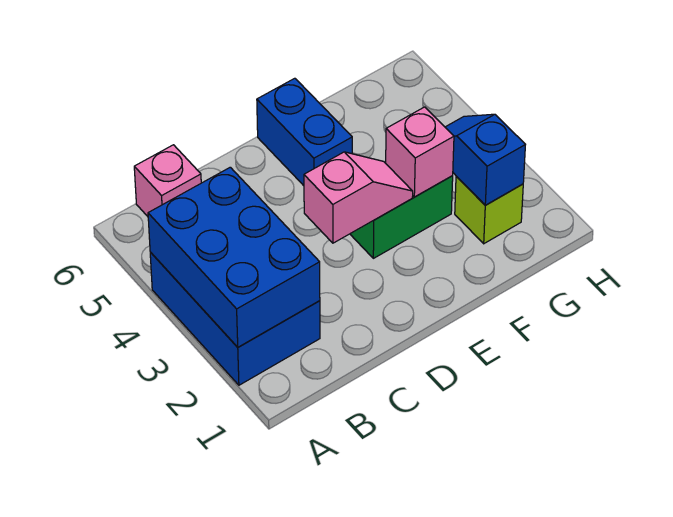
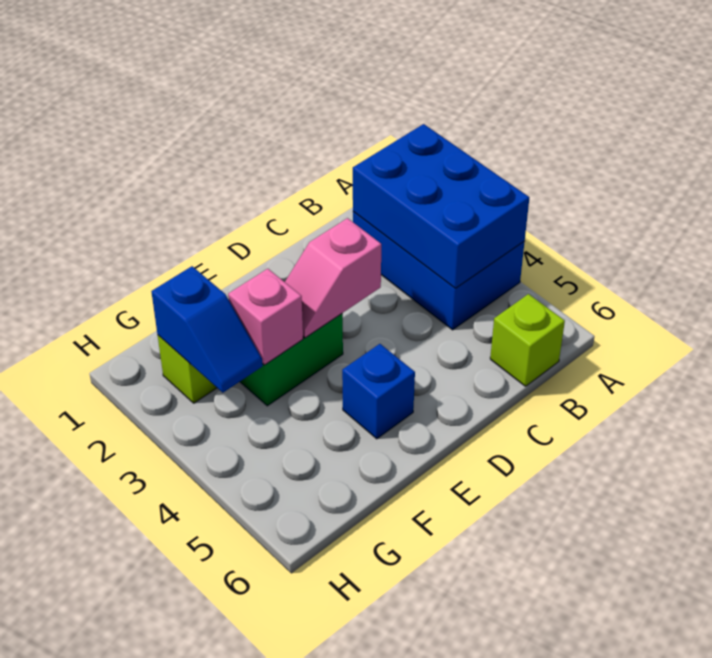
pink 1x1 brick [134,145,201,216] -> lime 1x1 brick [490,294,565,386]
blue 1x2 brick [257,78,352,186] -> blue 1x1 brick [342,344,415,439]

